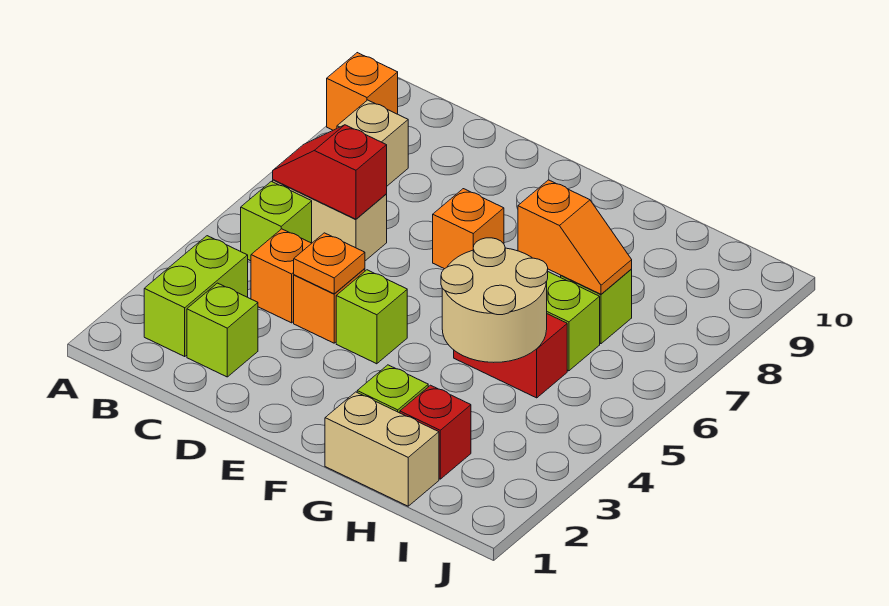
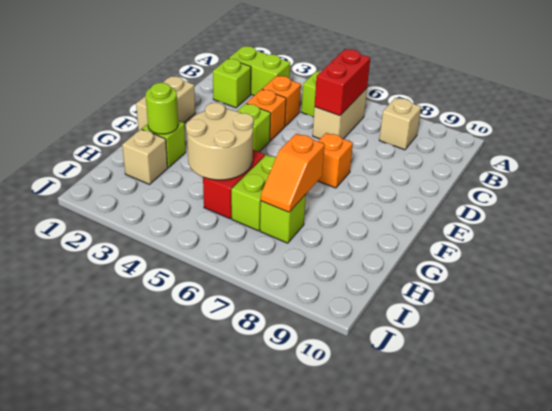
orange 1x1 brick [327,53,398,130] -> none
red 1x2 slope [273,125,387,219] -> red 1x2 brick [315,49,370,116]
orange 1x1 plate [294,233,365,294] -> none
tan 1x2 brick [325,392,439,506] -> tan 1x2 brick moved to [136,76,195,131]
none -> lime 1x1 round brick [146,83,178,134]
red 1x1 brick [400,385,471,479] -> tan 1x1 brick [122,129,168,184]

